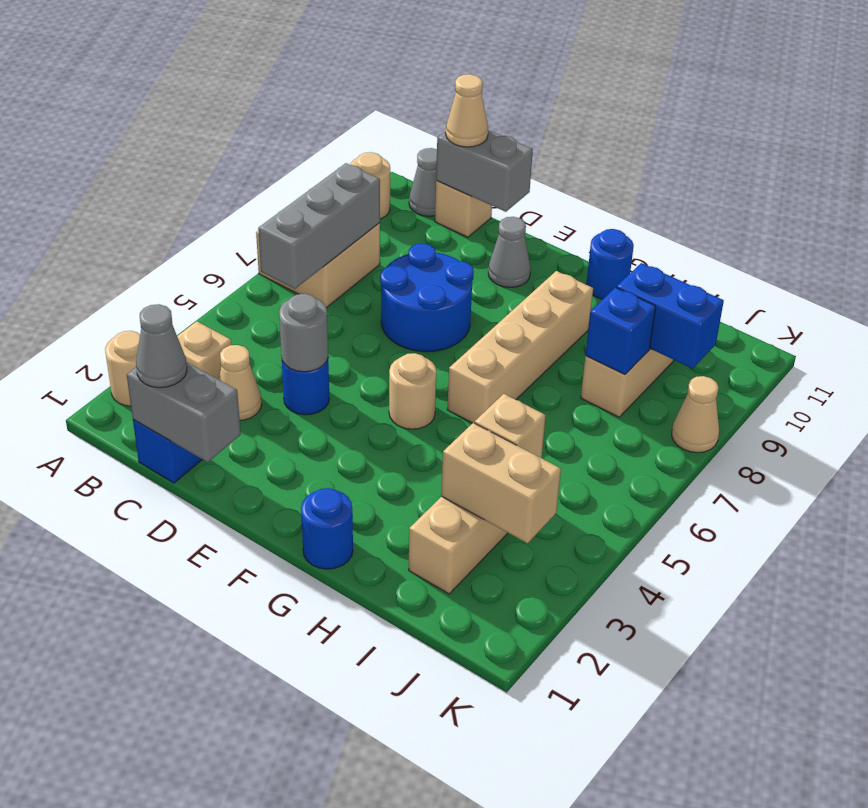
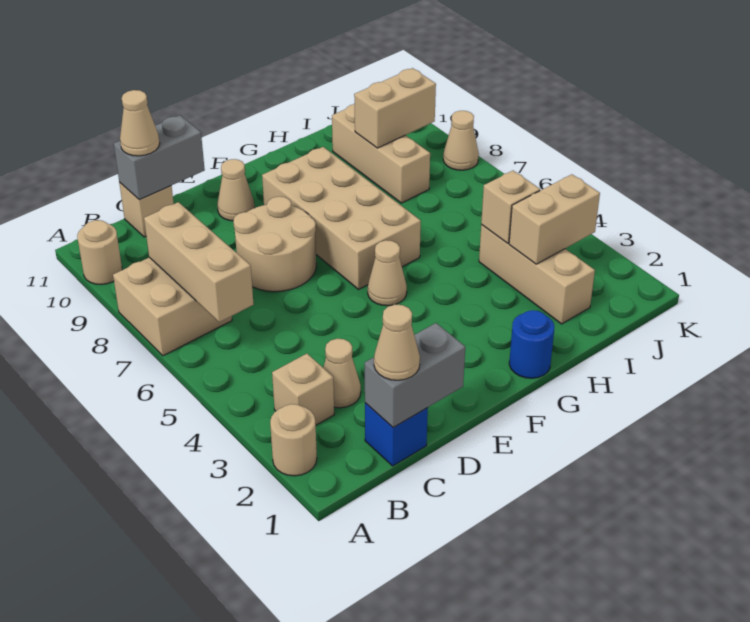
grey 1x3 brick [258,163,380,289] -> tan 1x3 brick [144,202,254,322]
grey 1x1 cone [409,148,437,216] -> none
grey 1x1 cone [136,304,187,388] -> tan 1x1 cone [374,304,420,380]
blue 1x1 round brick [282,359,329,415] -> none
grey 1x1 round brick [279,294,328,372] -> none
blue 2x2 round brick [380,243,474,352] -> tan 2x2 round brick [233,197,316,292]
grey 1x1 cone [488,217,531,287] -> tan 1x1 cone [217,159,254,221]
tan 1x1 round brick [389,353,436,429] -> tan 1x1 cone [368,240,407,306]
tan 1x4 brick [447,271,593,423] -> tan 2x4 brick [262,147,421,290]
blue 1x1 round brick [586,229,634,299] -> none
blue 1x1 brick [585,287,656,374] -> none
blue 1x2 brick [617,263,724,369] -> tan 1x2 brick [354,68,436,148]

